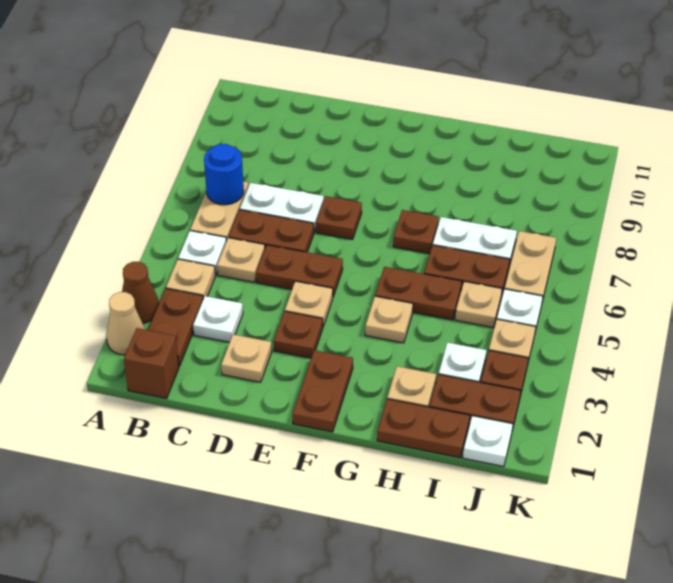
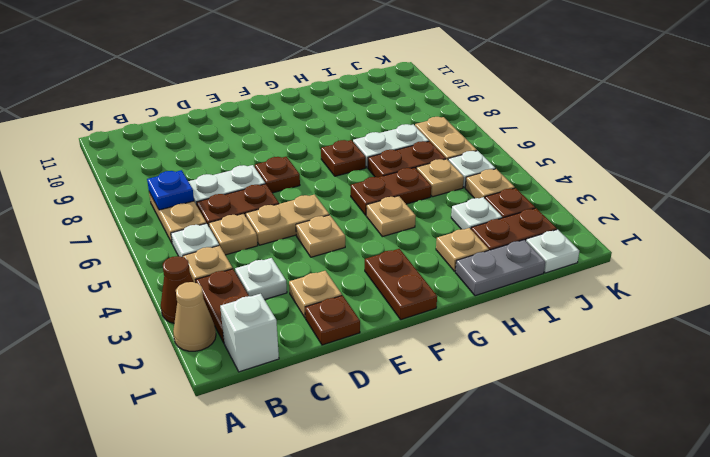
brown 1x1 brick [124,328,179,398] -> white 1x1 brick [220,294,279,372]
blue 1x1 round brick [204,144,244,205] -> blue 1x1 plate [147,170,194,210]
brown 1x2 plate [256,245,343,296] -> tan 1x2 plate [246,195,329,245]
brown 1x1 plate [274,311,323,358] -> brown 1x1 plate moved to [305,296,360,345]
brown 1x2 plate [377,399,470,458] -> grey 1x2 plate [455,240,545,296]

